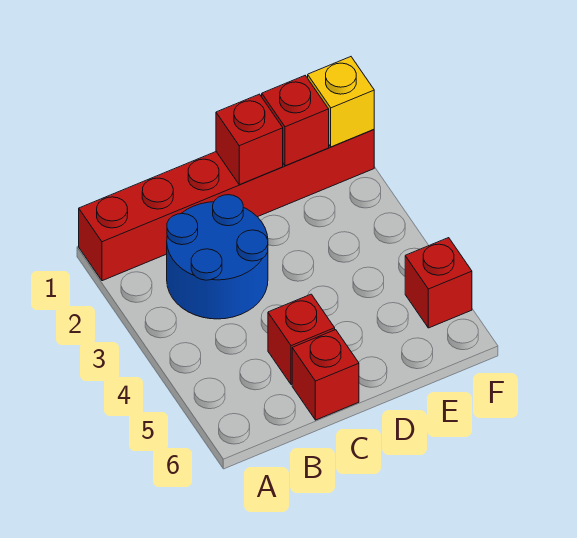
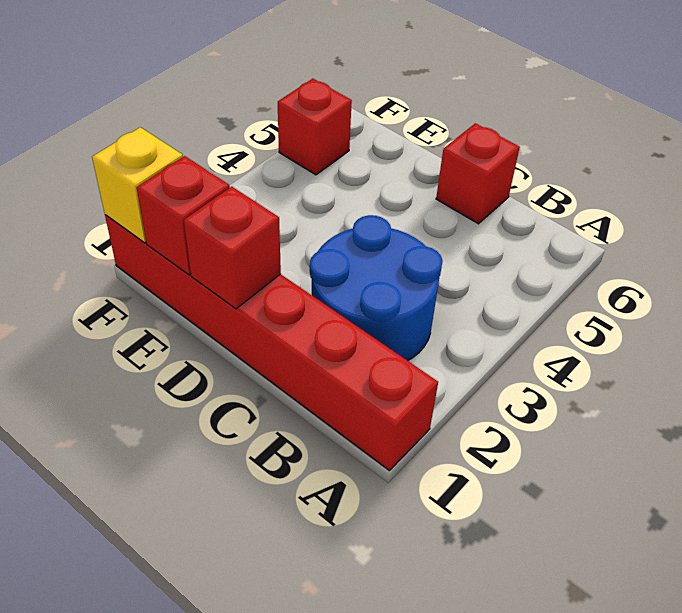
red 1x1 brick [268,294,335,385] -> none

